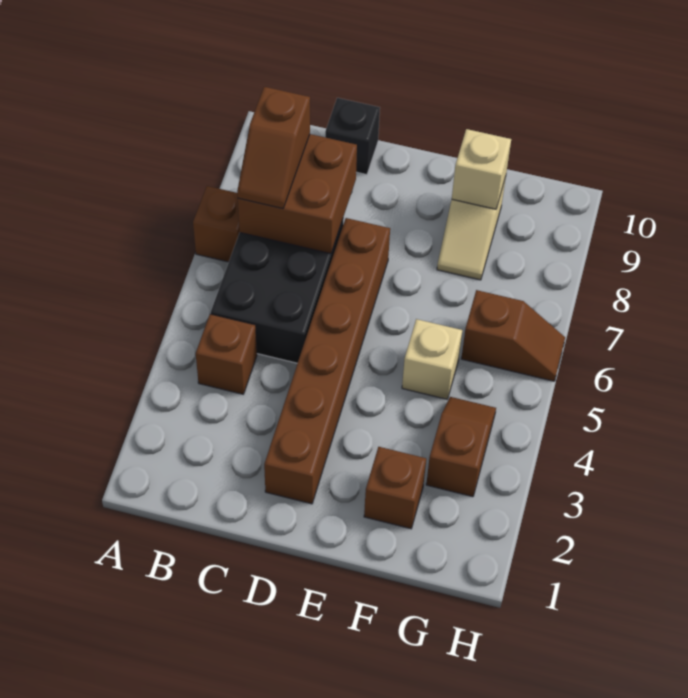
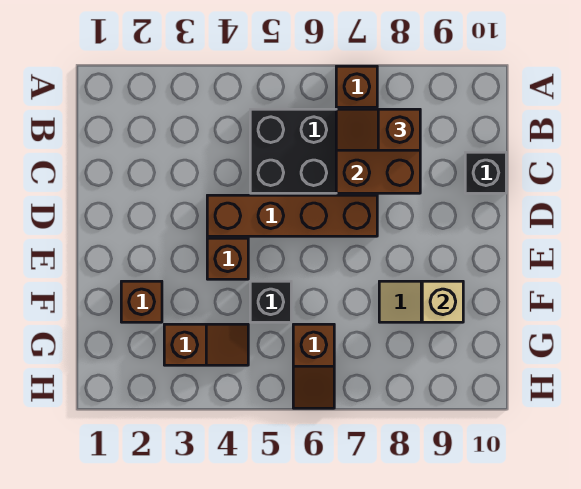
brown 1x1 brick [196,314,257,394] -> brown 1x1 brick moved to [207,238,248,279]
brown 1x6 brick [264,218,390,504] -> brown 1x4 brick [207,195,377,236]
tan 1x1 brick [402,319,462,399] -> black 1x1 brick [250,281,291,322]

